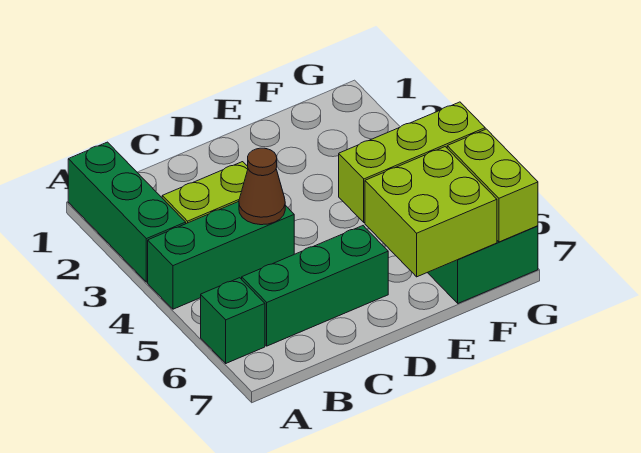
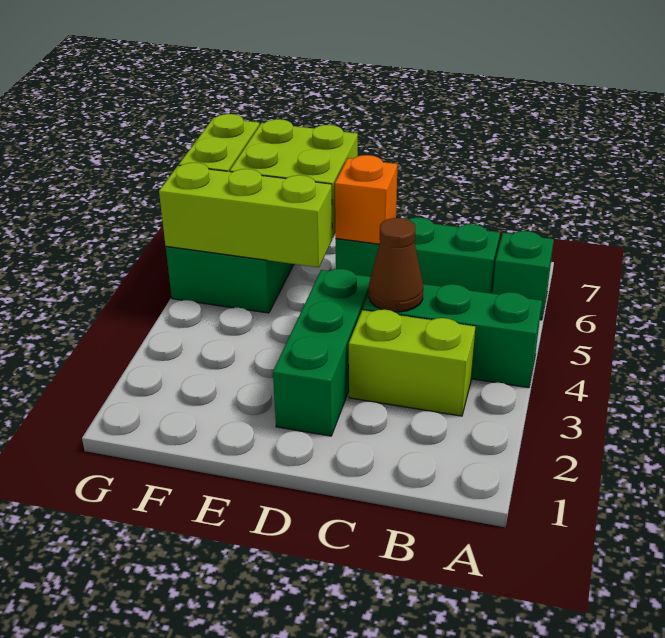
green 1x3 brick [68,142,186,282] -> green 1x3 brick moved to [273,269,371,436]
none -> orange 1x1 brick [335,155,397,244]

